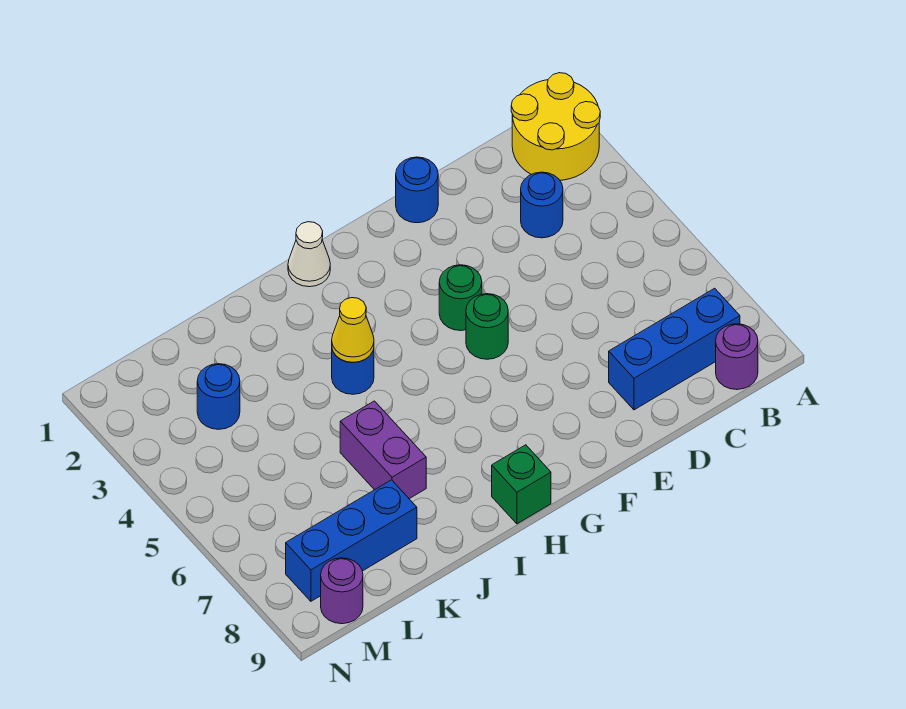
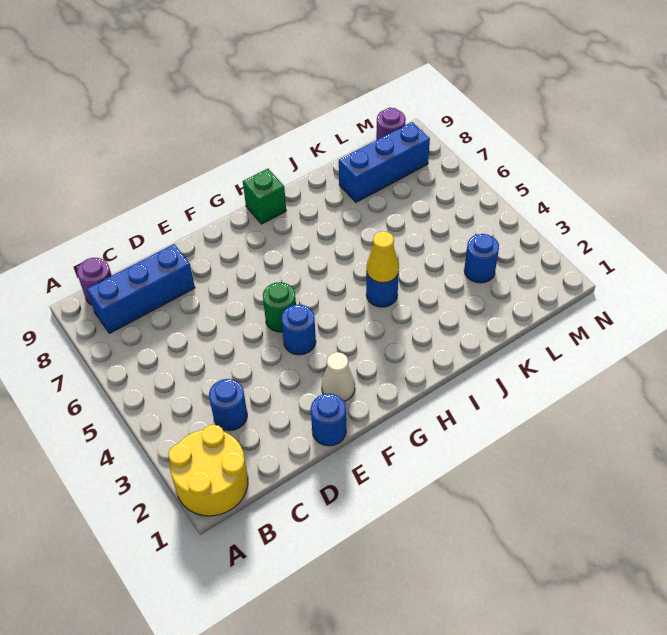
green 1x1 round brick [439,265,482,331] -> blue 1x1 round brick [281,305,316,355]
white 1x1 cone [288,222,330,287] -> white 1x1 cone moved to [322,352,355,401]
purple 1x2 brick [340,401,426,499] -> none

